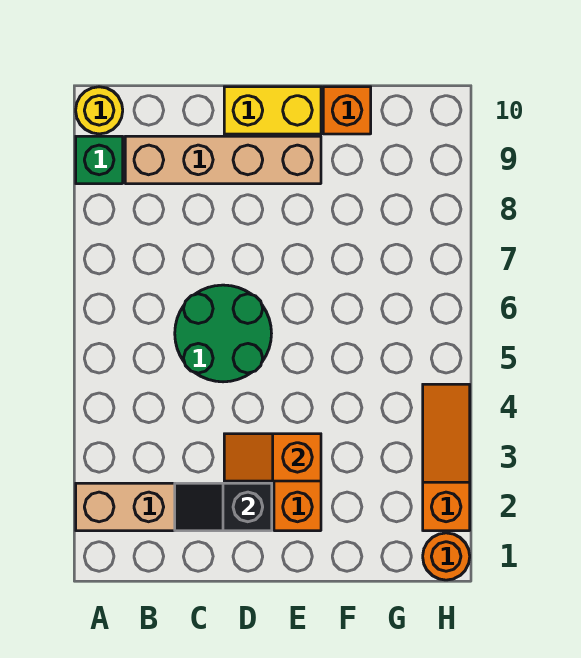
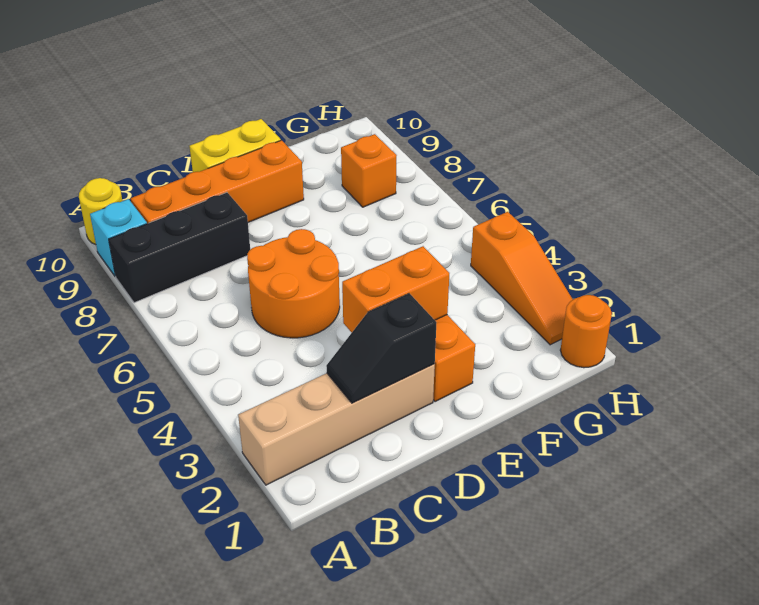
none -> black 1x3 brick [109,192,250,303]
green 1x1 brick [76,136,123,184] -> cyan 1x1 brick [90,199,147,276]
tan 1x4 brick [125,136,321,184] -> orange 1x4 brick [131,140,304,224]
green 2x2 round brick [175,285,271,382] -> orange 2x2 round brick [247,229,340,338]
orange 1x2 slope [224,434,321,481] -> orange 1x2 brick [342,246,449,332]
orange 1x1 brick [323,87,371,134] -> orange 1x1 brick moved to [341,134,397,207]
orange 1x3 slope [423,384,470,531] -> orange 1x3 slope turned to [471,212,573,345]

